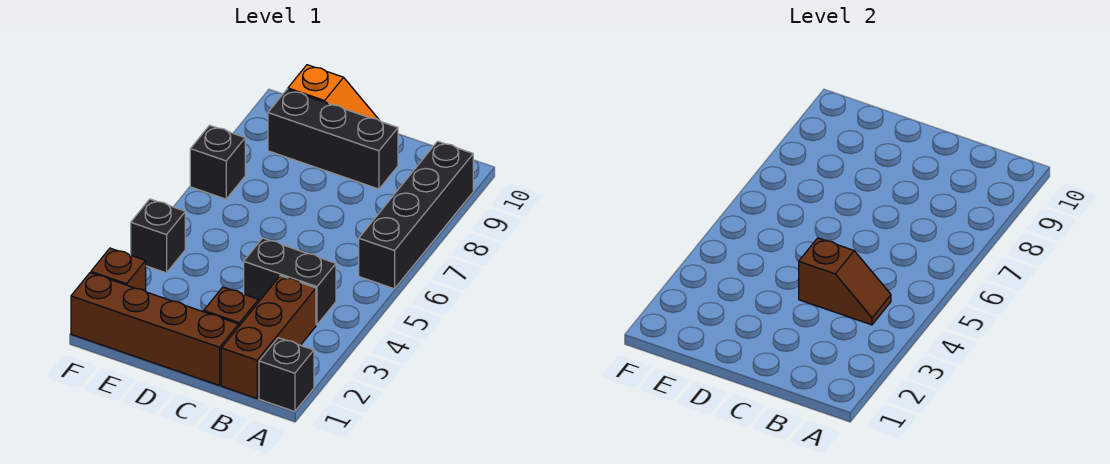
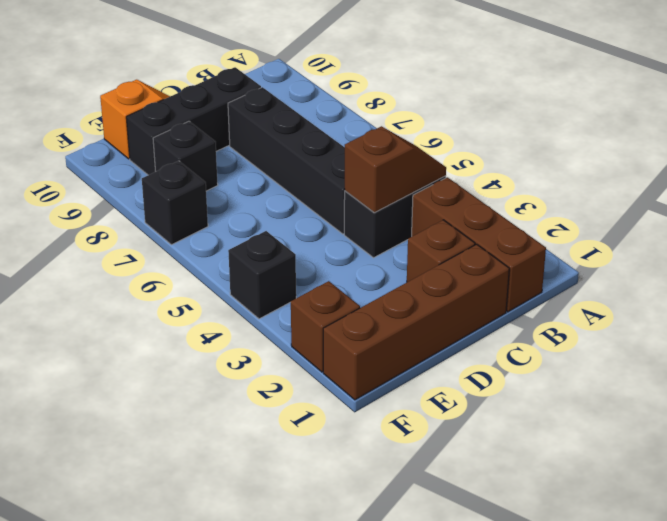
black 1x1 brick [259,338,314,412] -> black 1x1 brick moved to [153,121,218,191]
black 1x4 brick [359,141,473,289] -> black 1x4 brick moved to [228,87,345,234]

